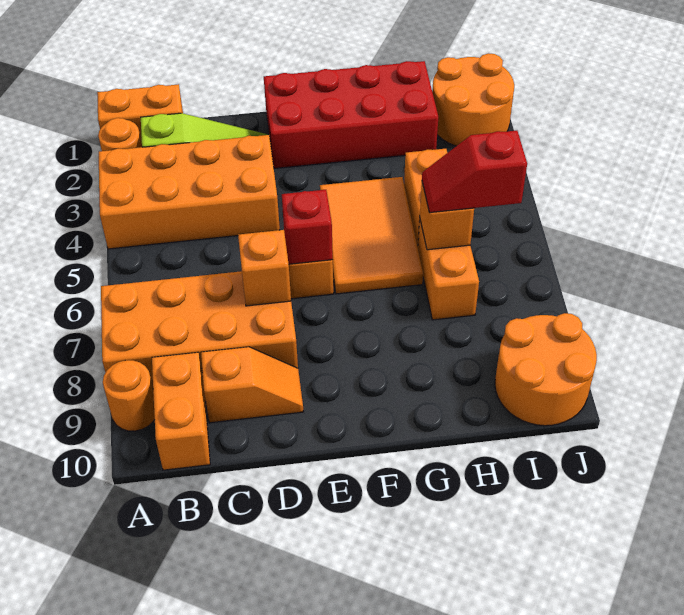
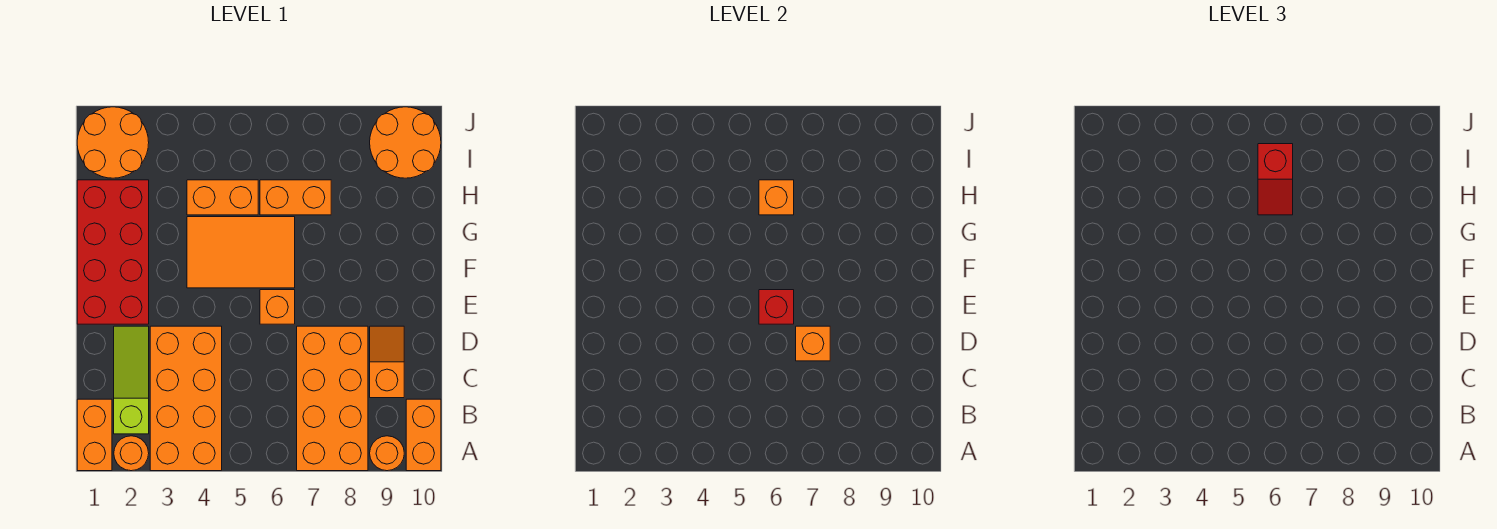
orange 1x2 brick [152,352,210,470] -> orange 1x2 brick turned to [406,399,441,471]

